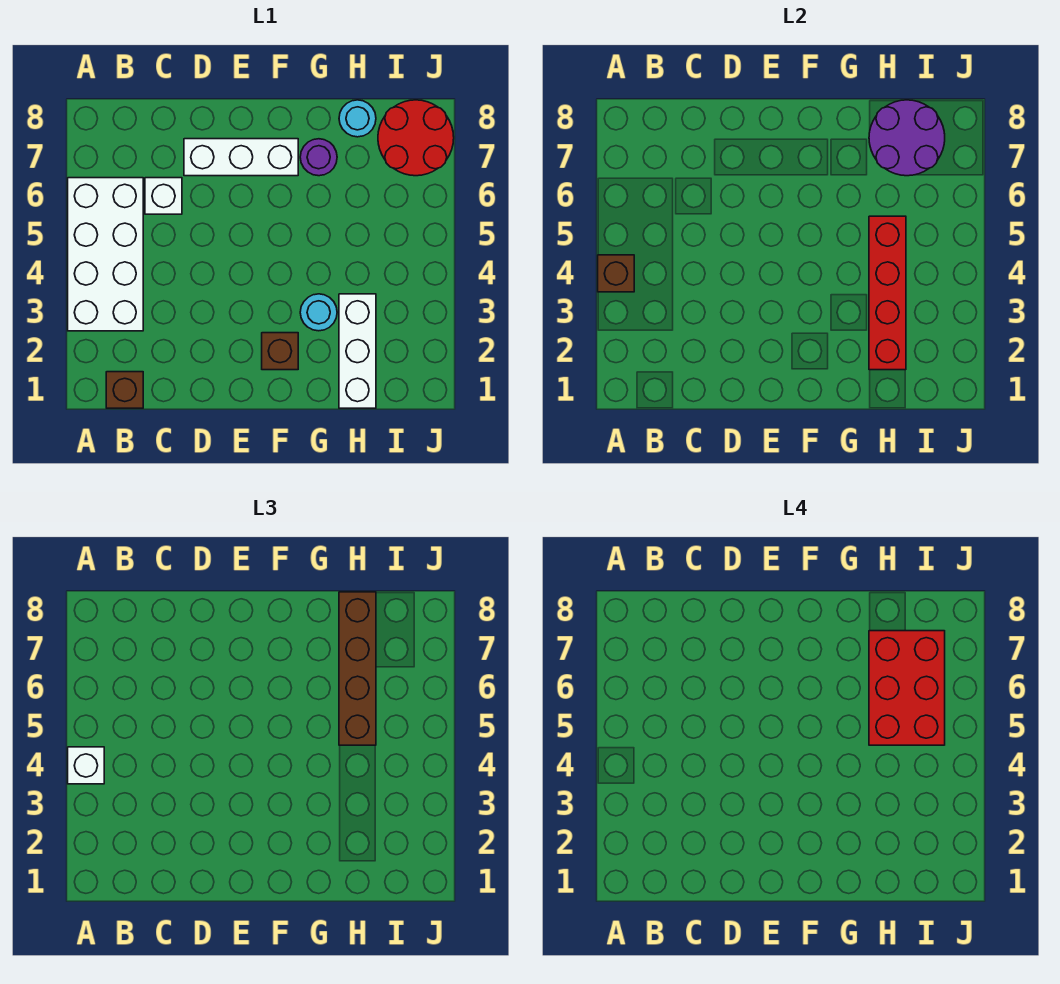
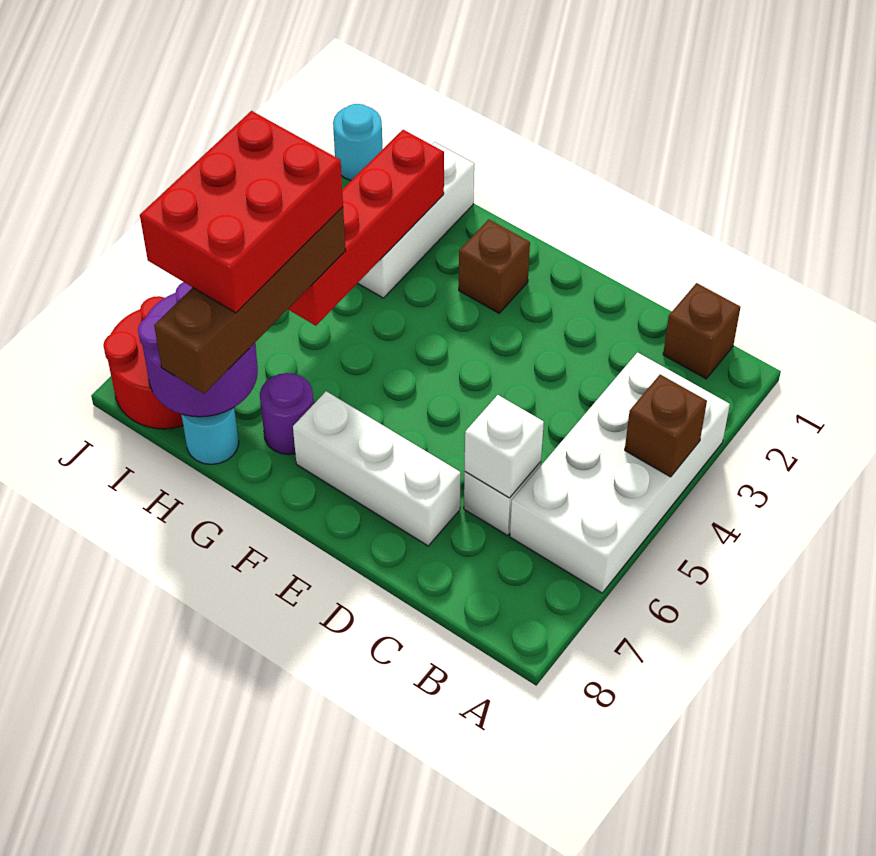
white 1x1 brick [68,747,104,784] -> white 1x1 brick moved to [465,395,544,498]
cyan 1x1 round brick [300,294,337,331] -> cyan 1x1 round brick moved to [333,104,383,180]

